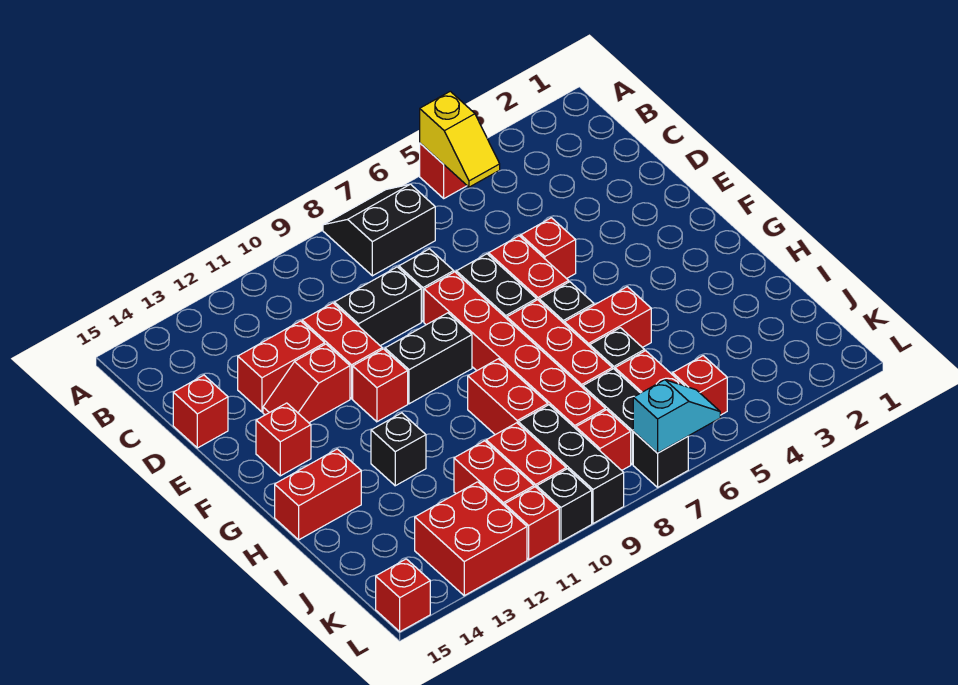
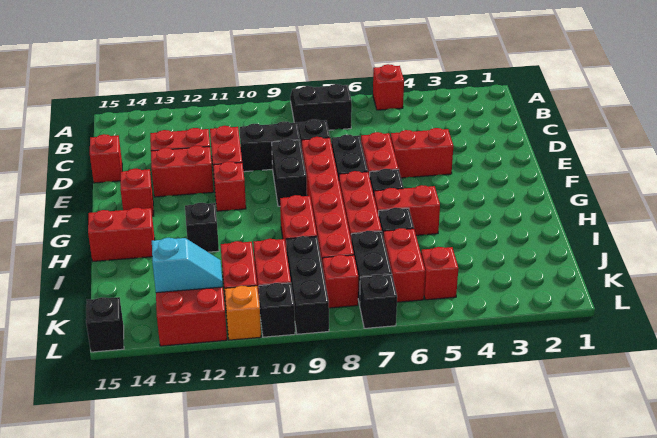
yellow 1x2 slope [420,91,500,187] -> none
red 1x1 brick [521,218,576,279] -> red 1x2 brick [390,128,453,178]
red 1x2 slope [263,344,350,423] -> red 1x2 brick [151,146,214,197]
black 1x2 brick [385,313,472,404] -> black 1x2 brick turned to [272,139,307,206]
cyan 1x2 slope [633,380,720,453] -> cyan 1x2 slope moved to [152,238,223,293]
red 1x1 brick [505,487,559,559] -> orange 1x1 brick [225,286,261,340]
red 1x1 brick [376,559,430,632] -> black 1x1 brick [86,297,124,352]

